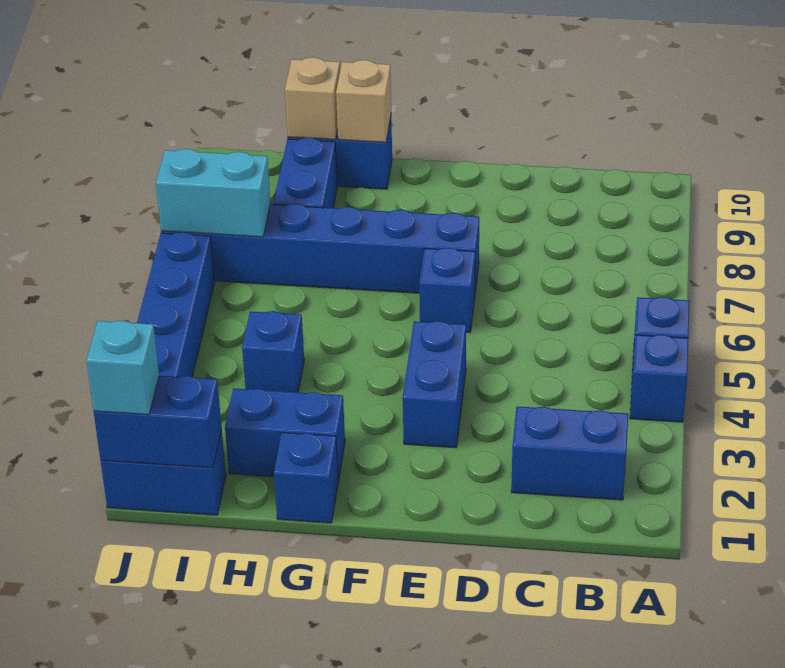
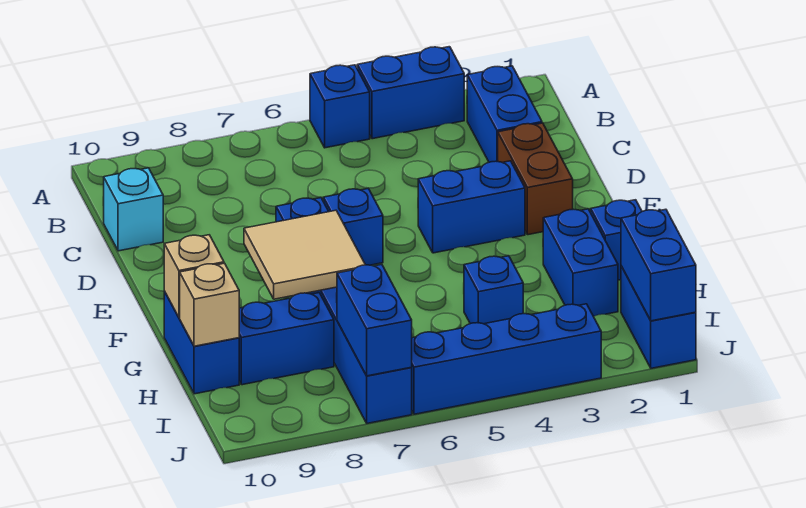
blue 1x1 brick [630,335,688,422] -> blue 1x2 brick [357,47,464,139]
none -> brown 1x2 brick [498,123,573,235]
none -> tan 2x2 tile [244,210,365,299]
cyan 1x2 brick [156,149,271,237] -> blue 1x2 brick [337,264,412,376]
cyan 1x1 brick [86,321,159,415] -> cyan 1x1 brick moved to [104,168,163,251]

